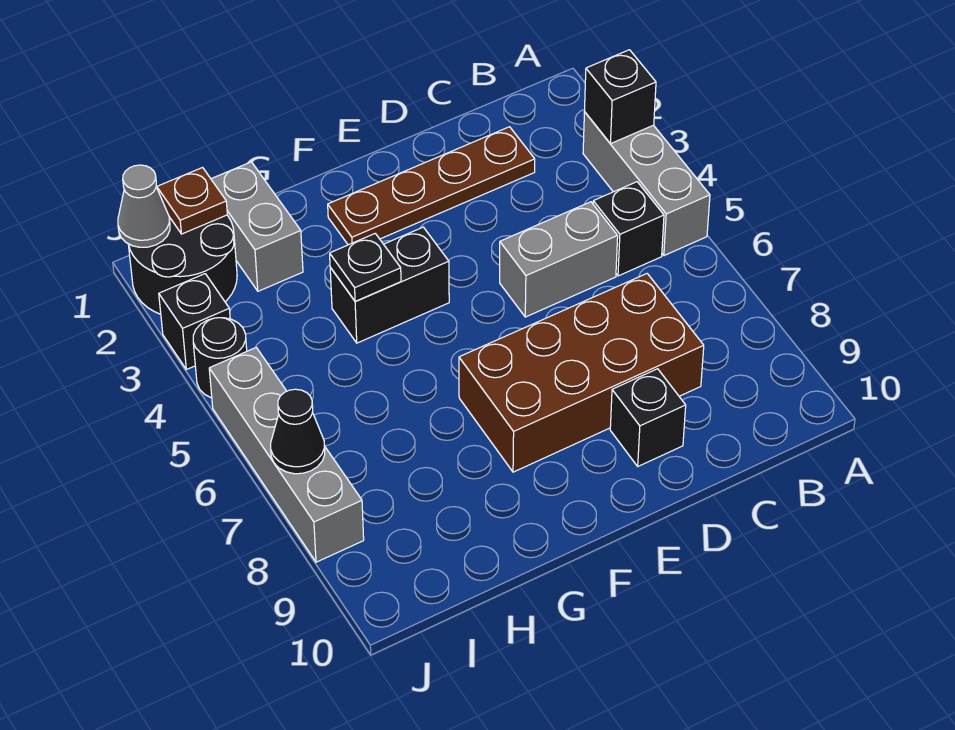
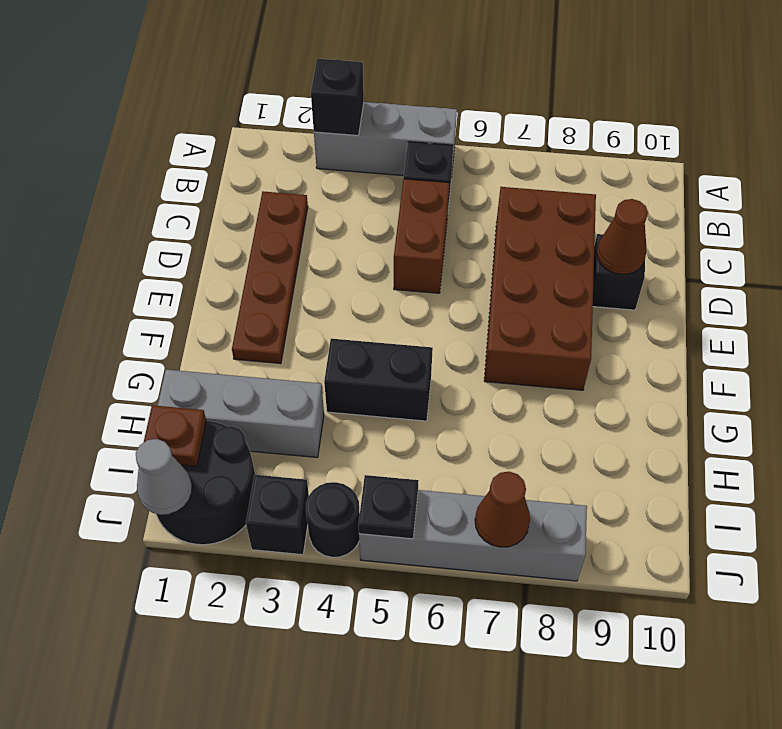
grey 1x2 brick [500,202,618,317] -> brown 1x2 brick [394,179,449,293]
none -> brown 1x1 cone [597,199,648,274]
black 1x2 brick [330,227,449,343] -> black 1x2 brick turned to [324,339,433,421]
black 1x1 plate [330,234,401,301] -> black 1x1 plate moved to [358,475,419,539]
grey 1x2 brick [211,162,303,291] -> grey 1x3 brick [158,370,324,457]
black 1x1 cone [271,389,325,474] -> brown 1x1 cone [475,472,530,547]

